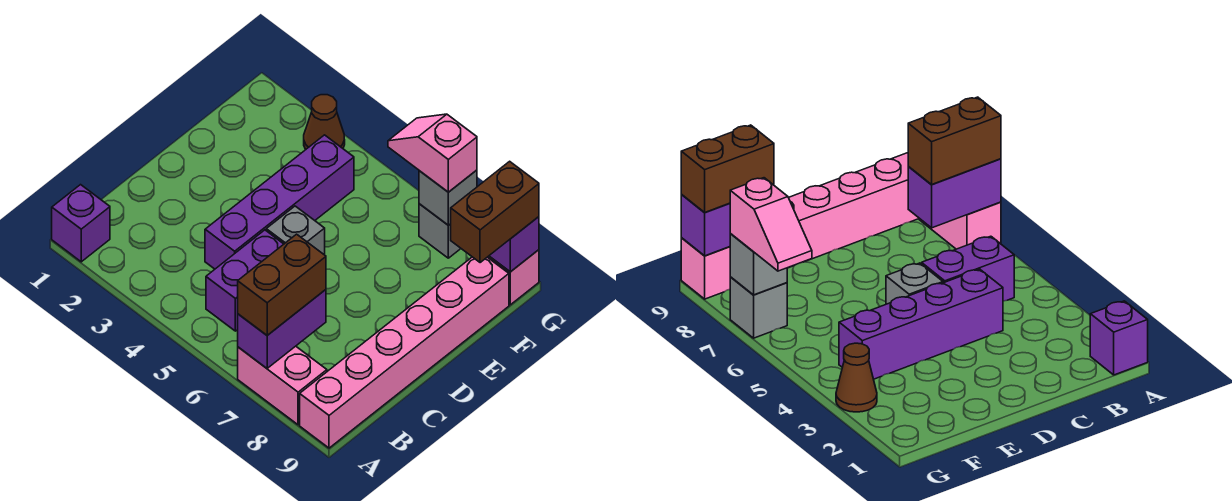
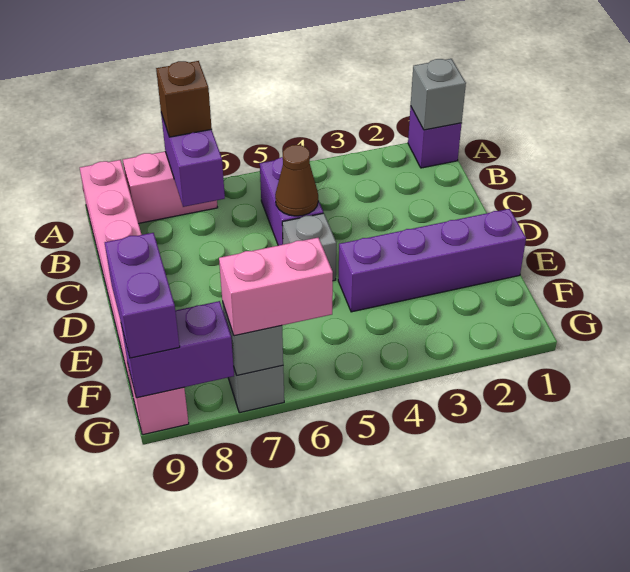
none -> grey 1x1 brick [411,59,466,130]
brown 1x2 brick [238,234,326,335] -> brown 1x1 brick [156,61,212,137]
purple 1x4 brick [205,135,354,269] -> purple 1x4 brick turned to [338,209,526,312]
brown 1x2 brick [451,161,539,263] -> purple 1x2 brick [105,233,180,358]
brown 1x1 cone [304,95,345,149] -> brown 1x1 cone moved to [275,145,318,216]
pink 1x2 slope [388,114,477,192] -> pink 1x2 brick [219,238,333,336]
purple 1x1 brick [489,217,539,272] -> purple 1x2 brick [121,301,234,398]

